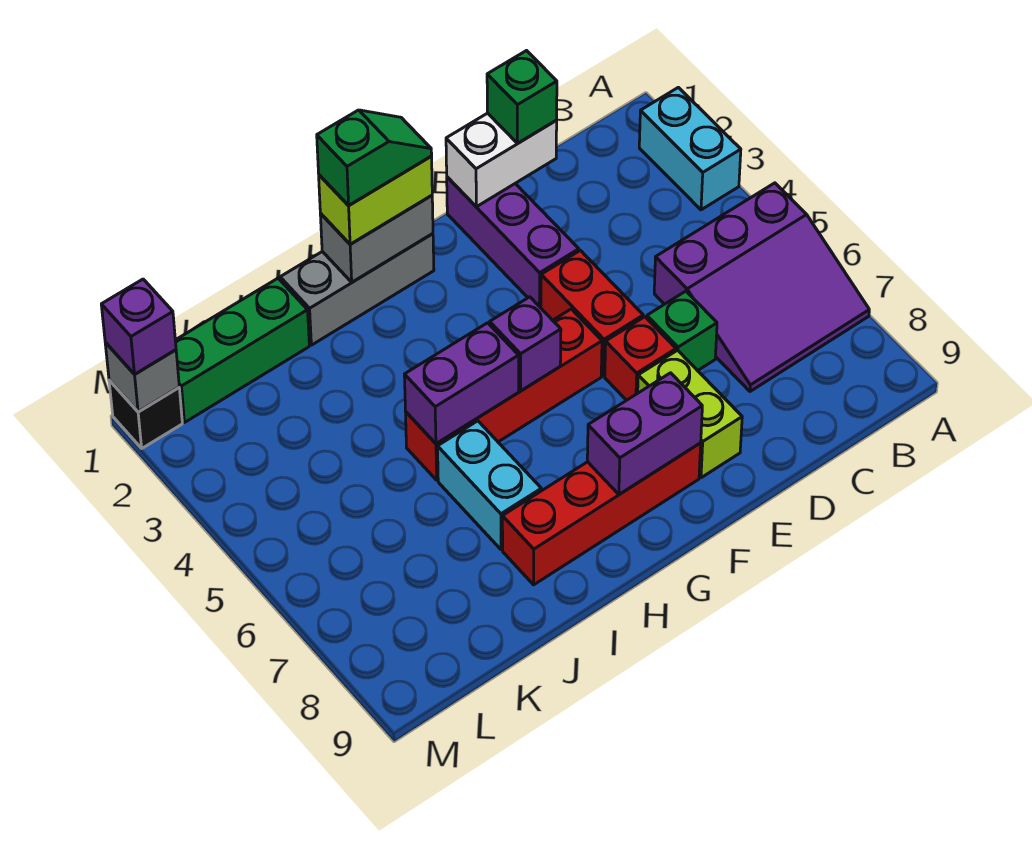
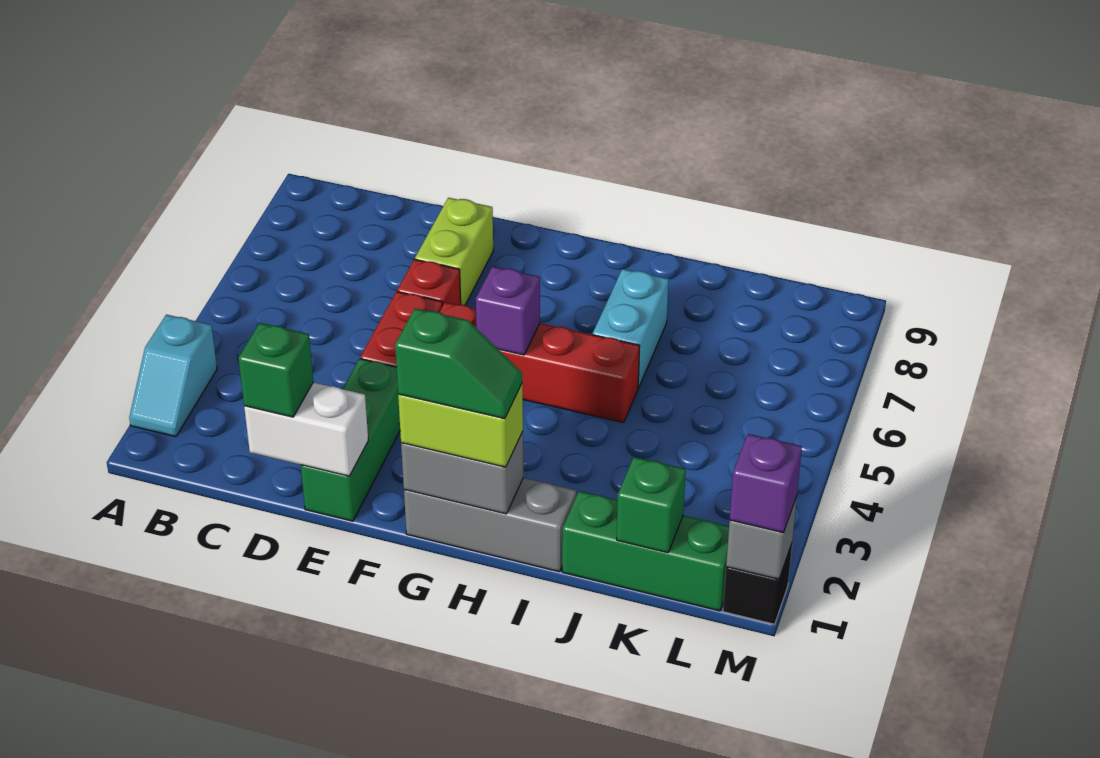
cyan 1x2 brick [639,87,741,210] -> cyan 1x2 slope [129,315,217,437]
purple 3x3 slope [654,183,869,391] -> none
green 1x1 brick [647,291,717,371] -> green 1x1 brick moved to [617,457,686,553]
purple 1x3 brick [447,177,579,308] -> green 1x3 brick [301,359,400,521]
red 1x4 brick [502,443,701,585] -> none
purple 1x2 brick [587,373,702,494] -> none
green 1x2 slope [317,110,432,206] -> green 1x2 slope turned to [395,308,522,419]
purple 1x2 brick [404,323,519,444] -> none

